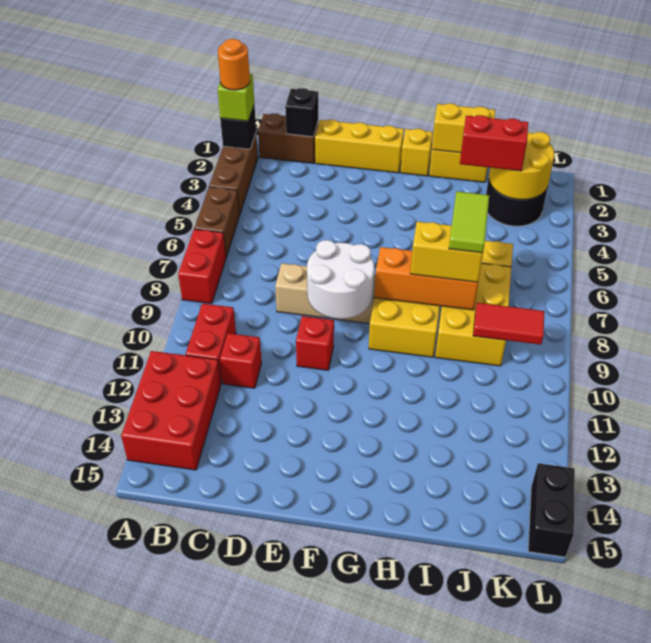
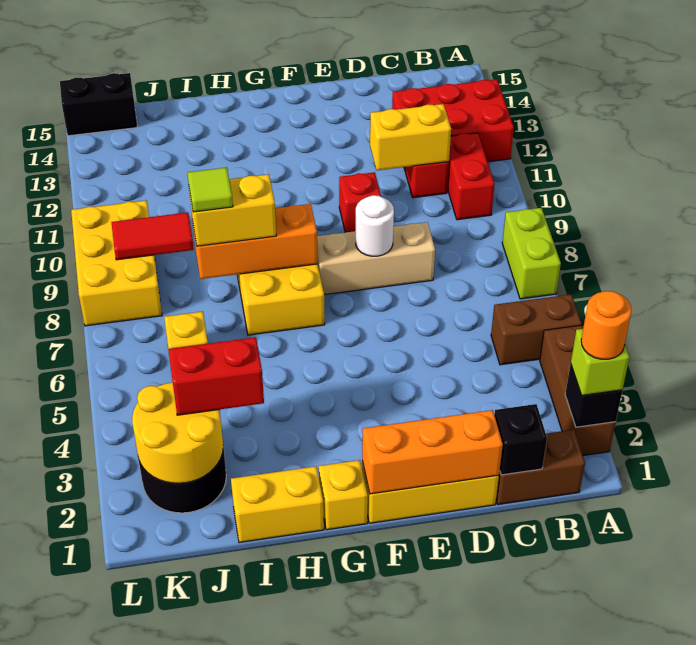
brown 1x2 brick [194,187,239,257] -> brown 1x2 brick turned to [491,294,582,365]
red 1x2 brick [178,229,226,304] -> lime 1x2 brick [502,208,561,299]
red 2x3 brick [121,351,221,470] -> red 2x3 brick turned to [392,79,514,172]
none -> orange 1x3 brick [362,410,503,494]
white 2x2 round brick [307,240,374,319] -> white 1x1 round brick [356,195,394,256]
yellow 1x2 brick [432,103,495,153] -> yellow 1x2 brick moved to [370,104,451,170]
yellow 2x3 brick [435,263,511,366] -> yellow 2x3 brick moved to [71,200,162,326]
lime 1x2 tile [449,191,489,253] -> lime 1x1 tile [188,167,233,212]
black 1x2 brick [528,463,575,557] -> black 1x2 brick turned to [60,73,137,136]

